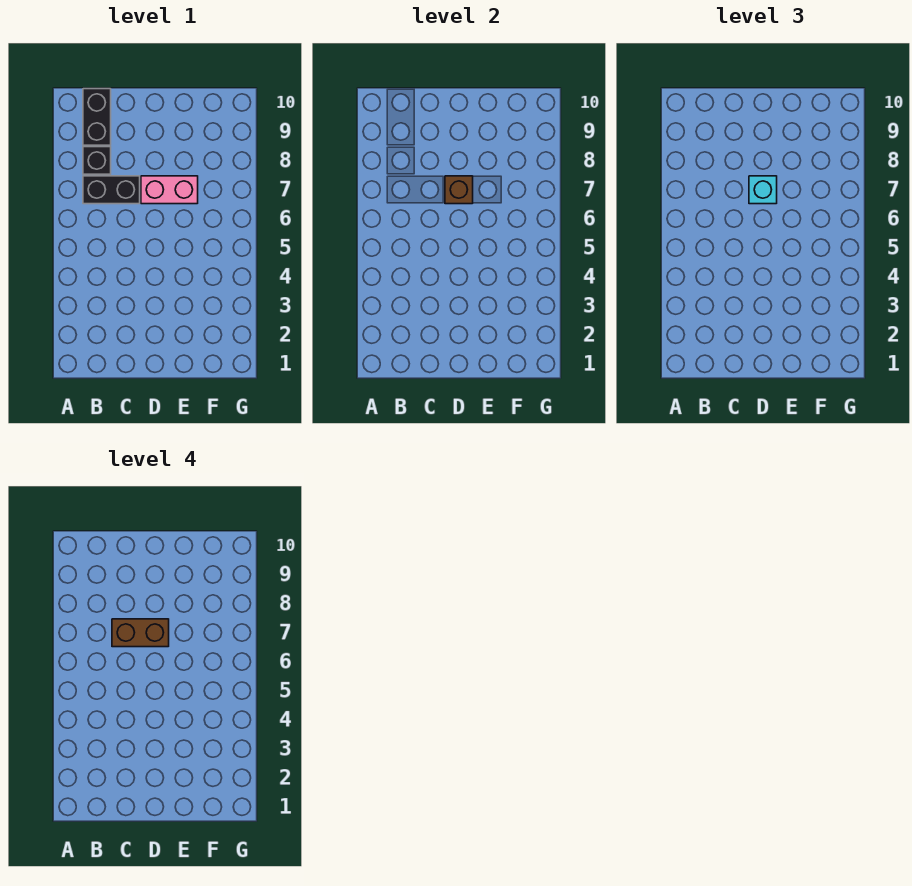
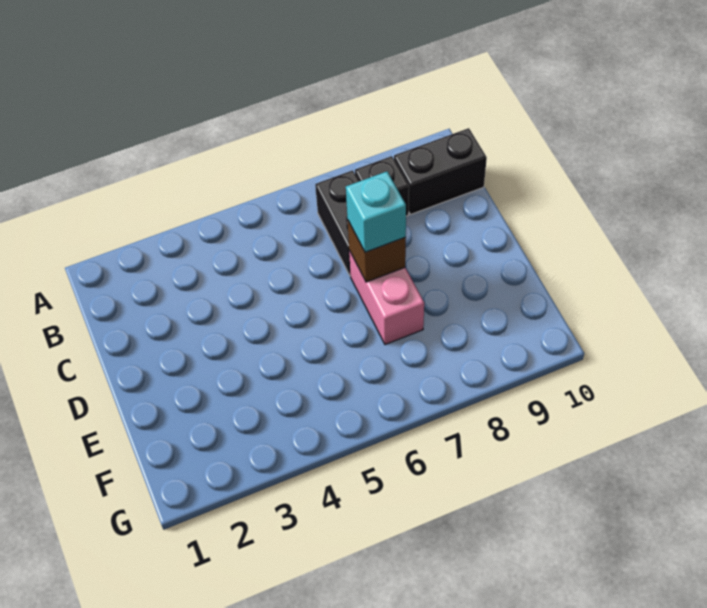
brown 1x2 brick [112,619,169,647] -> none

